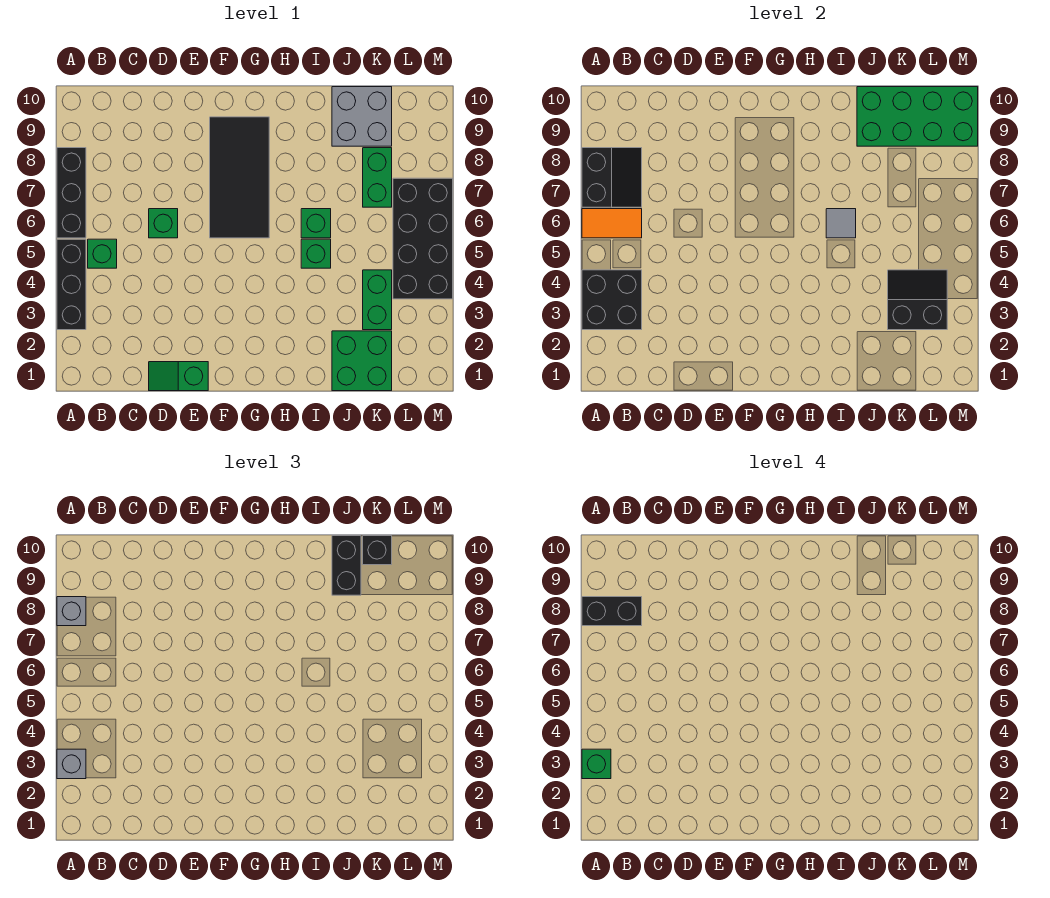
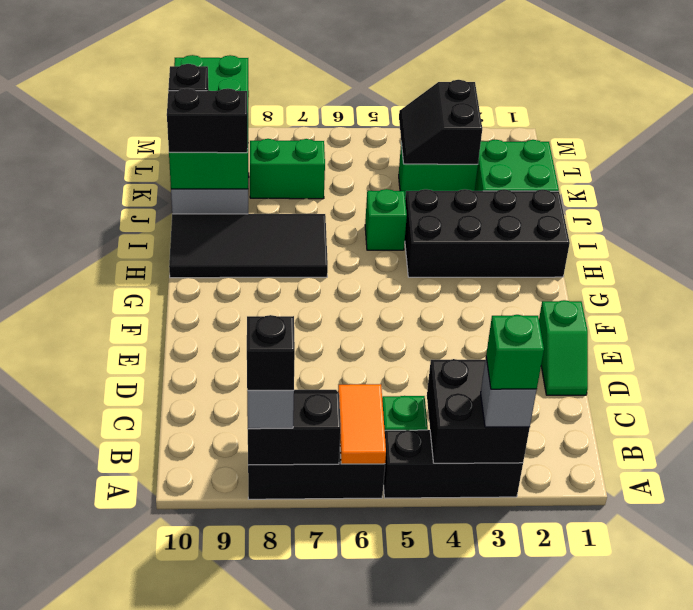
black 1x2 brick [582,597,642,626] -> black 1x1 brick [247,315,295,390]
green 1x1 brick [149,209,178,238] -> none
black 2x4 tile [210,117,269,238] -> black 2x4 tile moved to [169,214,328,278]
green 1x1 brick [301,209,331,238] -> none
grey 1x1 tile [826,209,856,238] -> none
black 2x4 brick [393,178,453,299] -> black 2x4 brick moved to [405,189,570,277]

